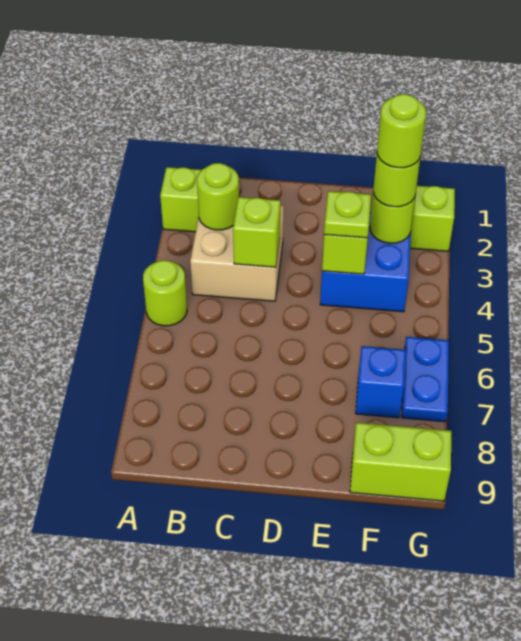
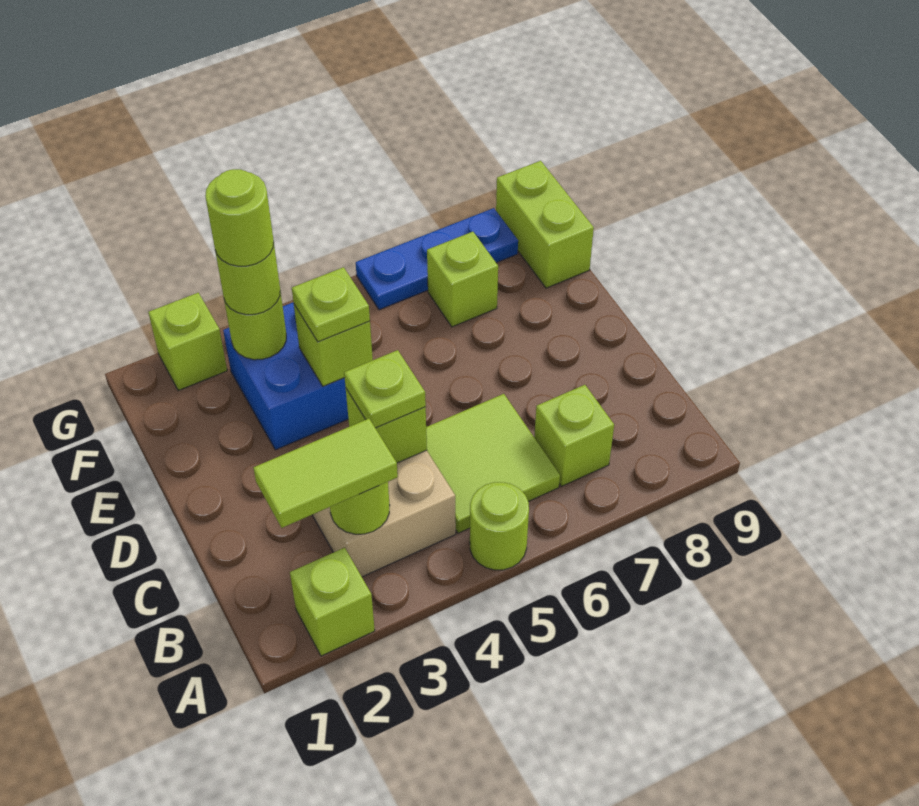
none -> lime 1x2 tile [253,419,398,528]
none -> lime 2x2 tile [426,394,560,533]
none -> lime 1x1 brick [534,385,614,486]
none -> lime 1x1 plate [344,350,426,428]
blue 1x1 brick [356,346,406,418] -> lime 1x1 brick [427,232,498,327]
blue 1x2 plate [402,337,449,422] -> blue 1x3 plate [356,208,518,310]

